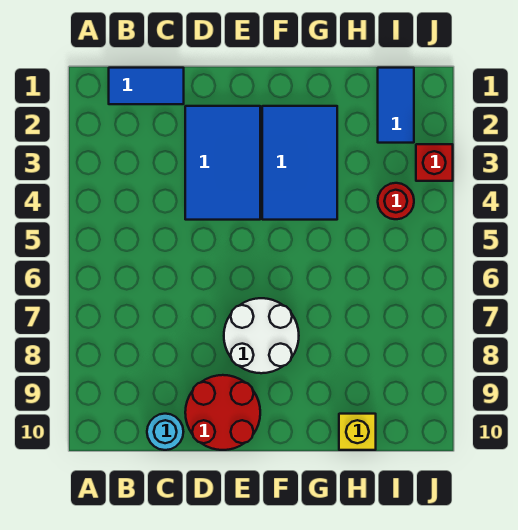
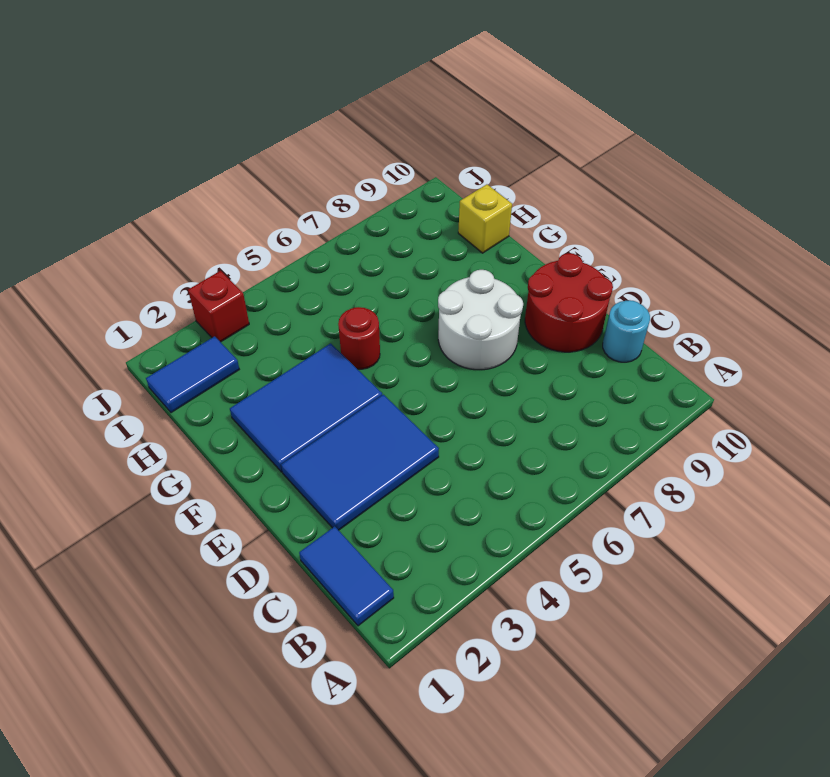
red 1x1 round brick [378,183,414,219] -> red 1x1 round brick moved to [338,307,380,369]

